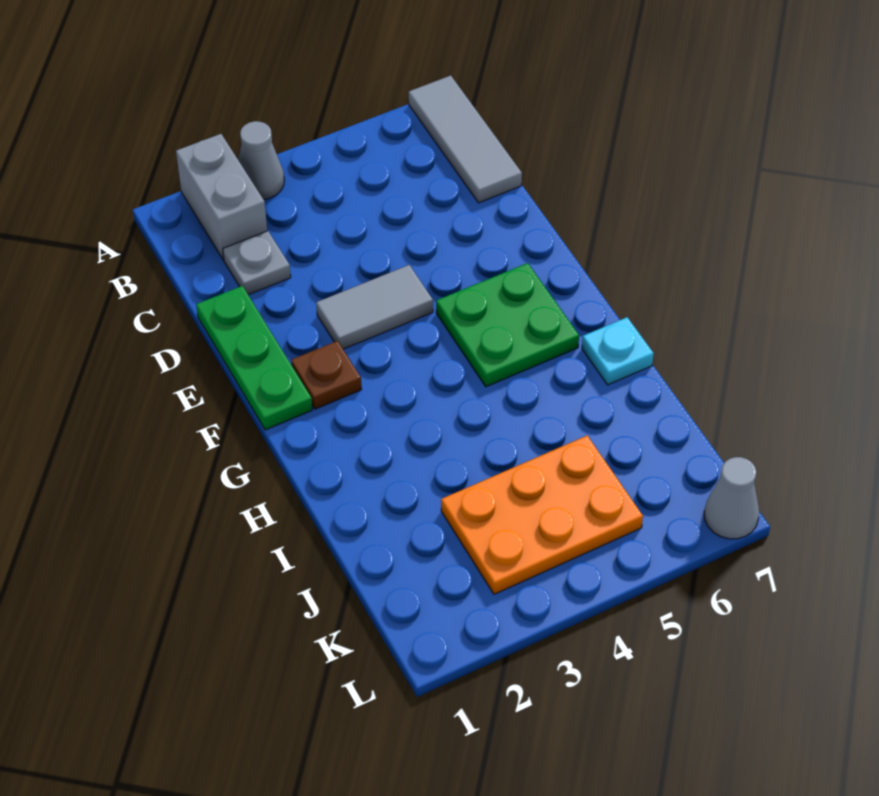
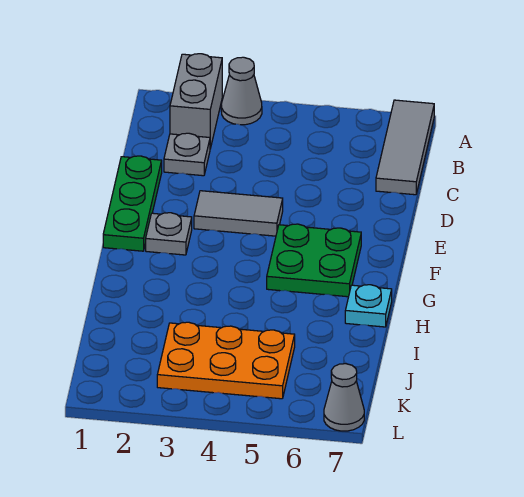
brown 1x1 plate [291,341,361,409] -> grey 1x1 plate [146,213,192,255]

